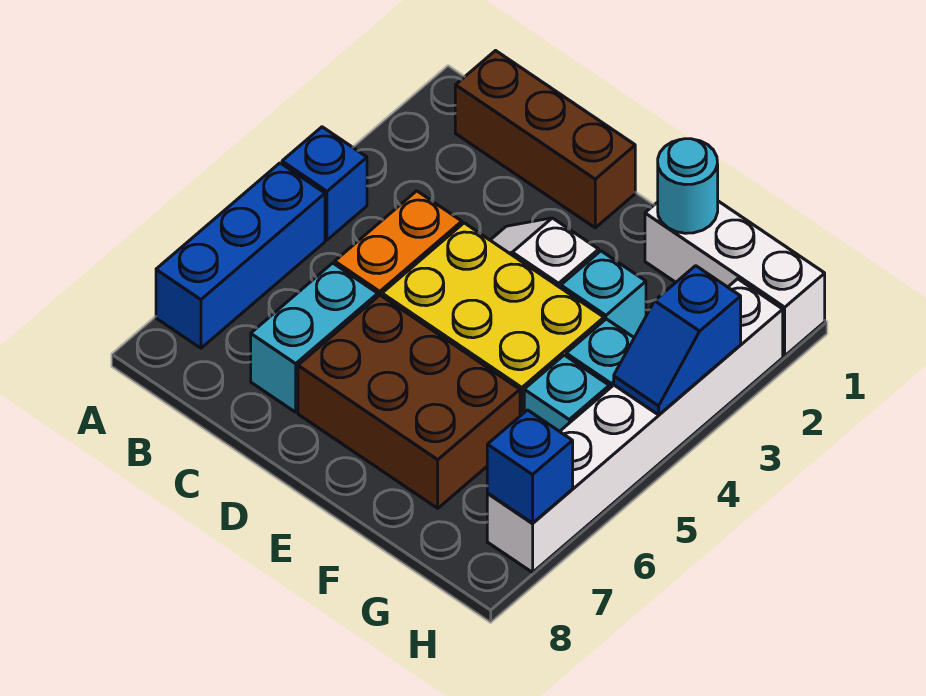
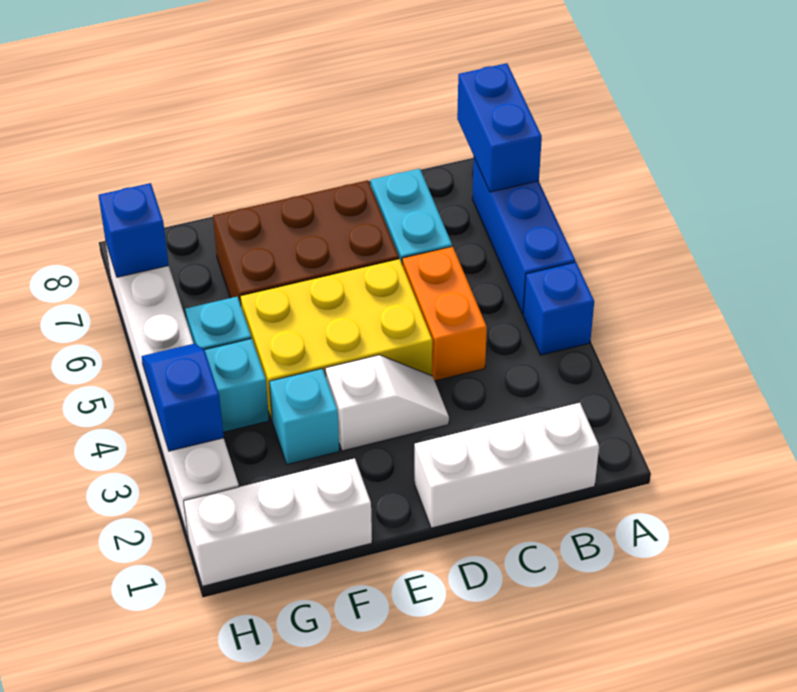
none -> blue 1x2 brick [457,63,542,192]
brown 1x3 brick [455,51,635,228] -> white 1x3 brick [415,403,599,528]
cyan 1x1 round brick [658,139,718,233] -> none

